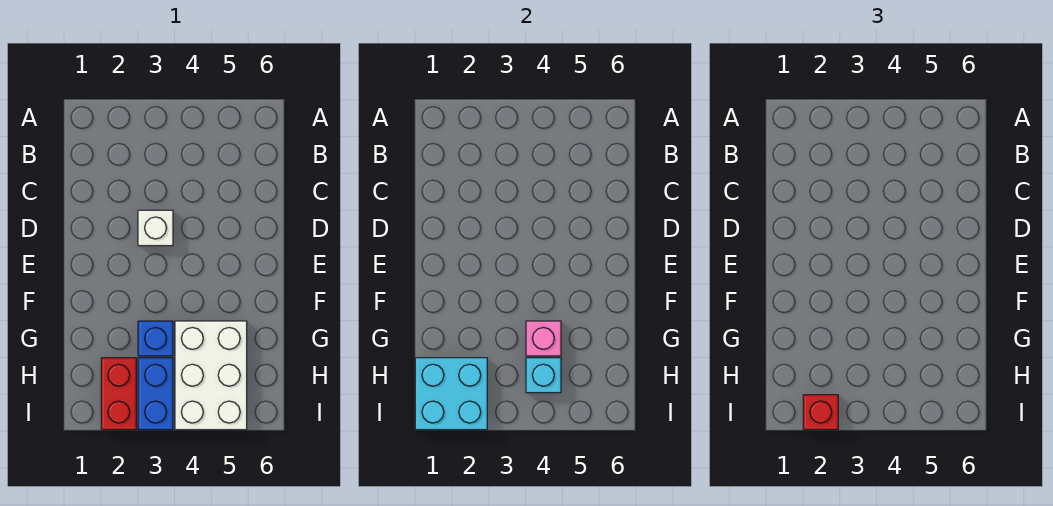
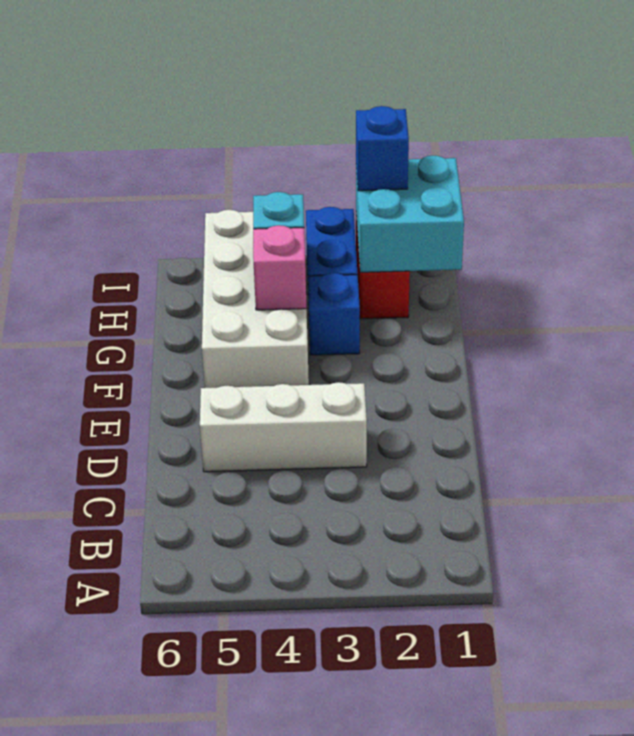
white 1x1 brick [138,210,173,246] -> white 1x3 brick [200,382,367,472]
white 2x3 brick [175,321,247,430] -> white 2x4 brick [202,210,309,388]
red 1x1 brick [803,395,838,430] -> blue 1x1 brick [356,106,409,191]

